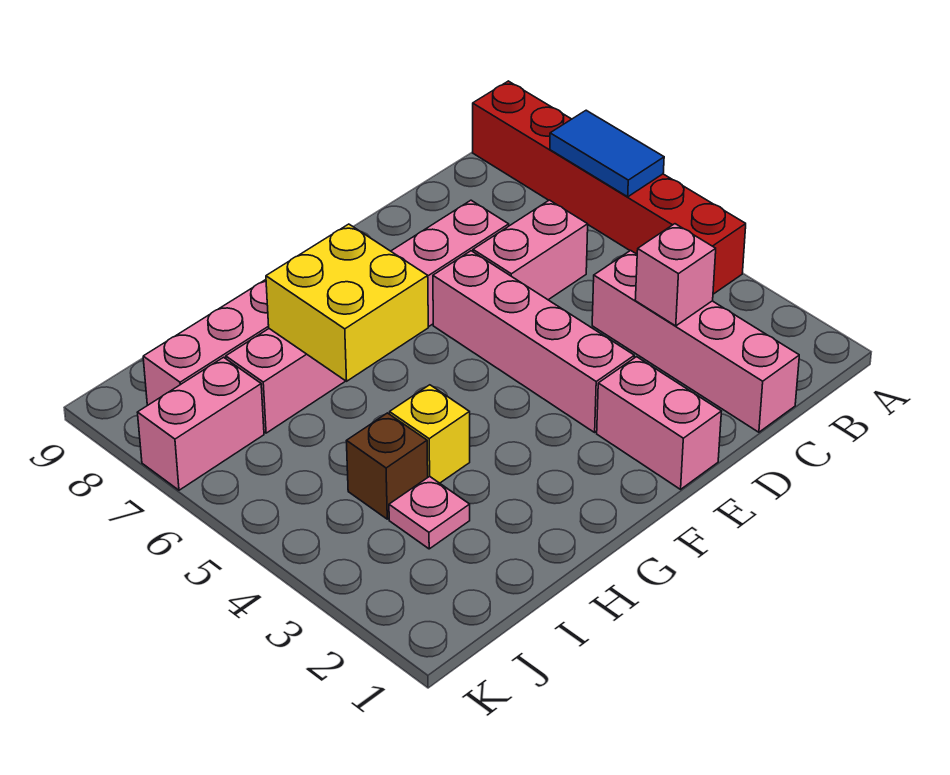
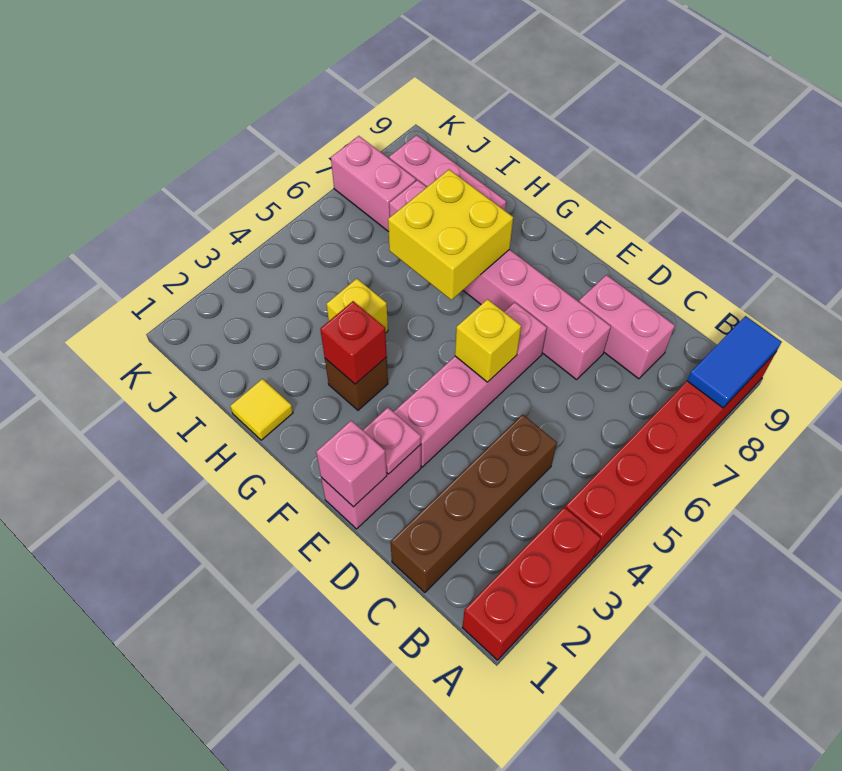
none -> red 1x3 brick [462,507,601,660]
blue 1x2 tile [550,110,664,197] -> blue 1x2 tile moved to [687,316,781,408]
pink 1x4 brick [592,250,799,432] -> brown 1x4 brick [391,414,557,592]
pink 1x1 brick [635,224,716,326] -> pink 1x1 brick moved to [316,421,387,507]
pink 1x2 brick [473,200,588,300] -> pink 1x2 brick moved to [579,275,675,379]
none -> yellow 1x1 brick [455,299,521,382]
none -> red 1x1 brick [320,301,387,384]
none -> yellow 1x1 tile [230,379,293,440]
pink 1x1 plate [389,476,470,549] -> pink 1x1 plate moved to [363,408,421,474]
brown 1x1 brick [347,413,428,519] -> brown 1x1 brick moved to [325,357,388,410]

